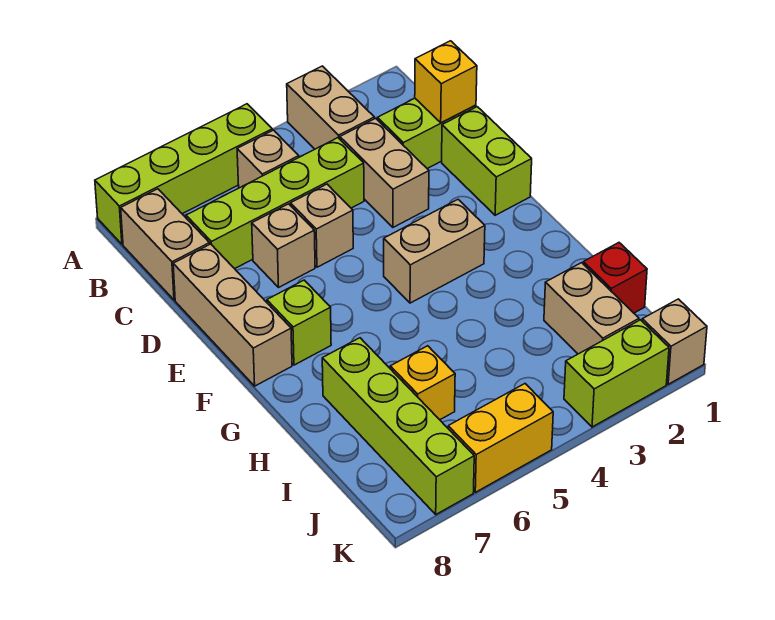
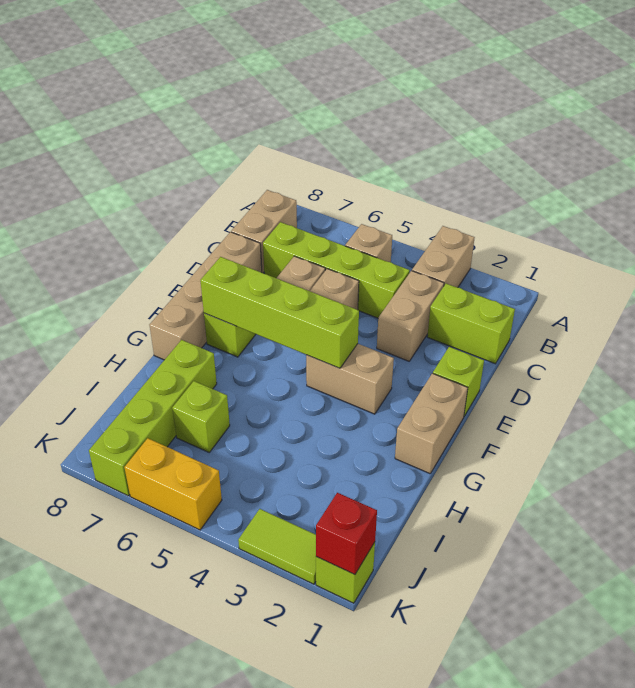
lime 1x4 brick [95,104,272,244] -> lime 1x4 brick moved to [200,257,359,368]
yellow 1x1 brick [415,41,477,123] -> none
lime 1x2 brick [442,107,532,215] -> lime 1x1 brick [433,347,484,416]
tan 1x3 brick [173,244,292,386] -> tan 1x4 brick [150,232,262,360]
red 1x1 brick [583,243,647,313] -> red 1x1 brick moved to [316,493,377,575]
tan 1x2 brick [544,263,639,354] -> tan 1x2 brick moved to [395,373,468,474]
yellow 1x1 brick [390,346,455,420] -> lime 1x1 brick [172,381,230,452]
tan 1x1 brick [642,299,707,384] -> lime 1x1 brick [316,542,375,603]
lime 1x2 brick [564,320,669,427] -> lime 1x2 tile [238,509,316,584]

